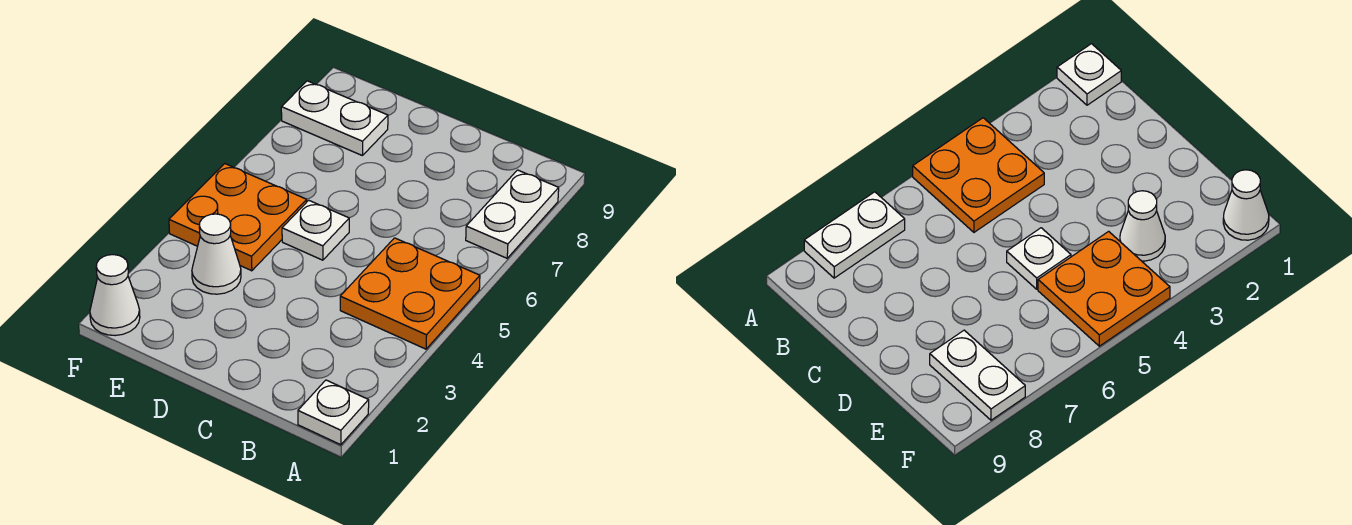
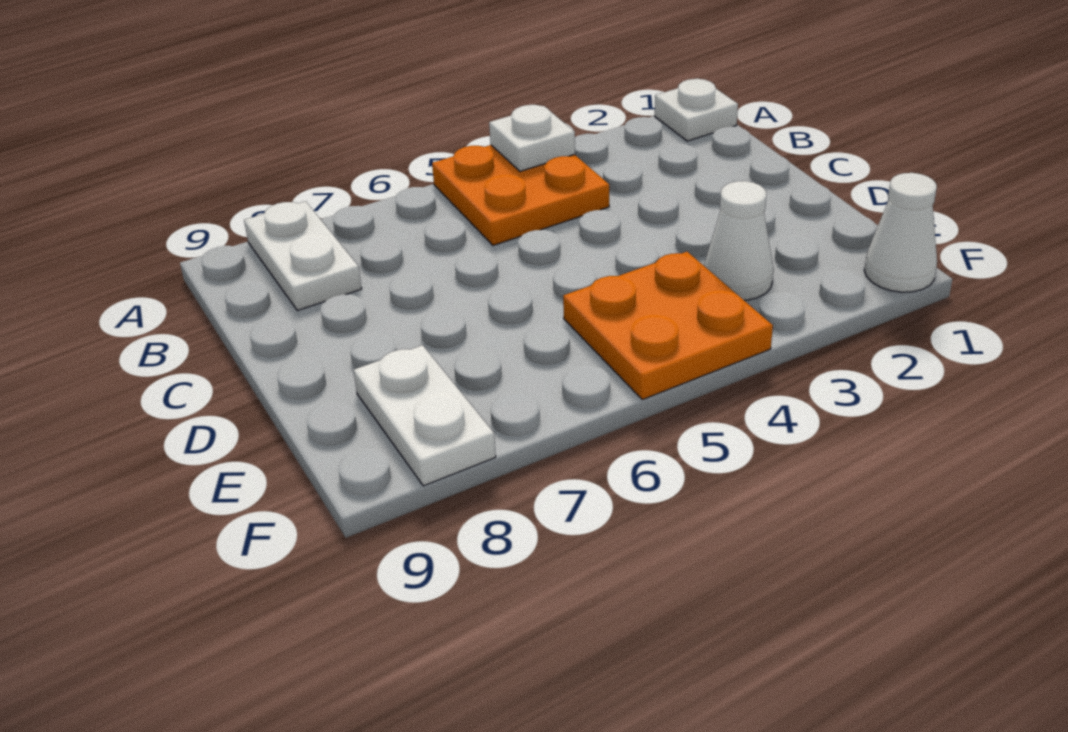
white 1x2 plate [466,170,559,258] -> white 1x2 plate turned to [244,201,362,311]
white 1x1 plate [282,200,349,260] -> white 1x1 plate moved to [489,105,575,171]

